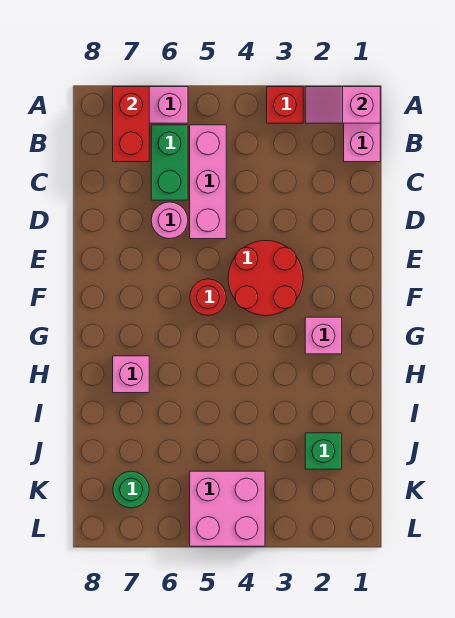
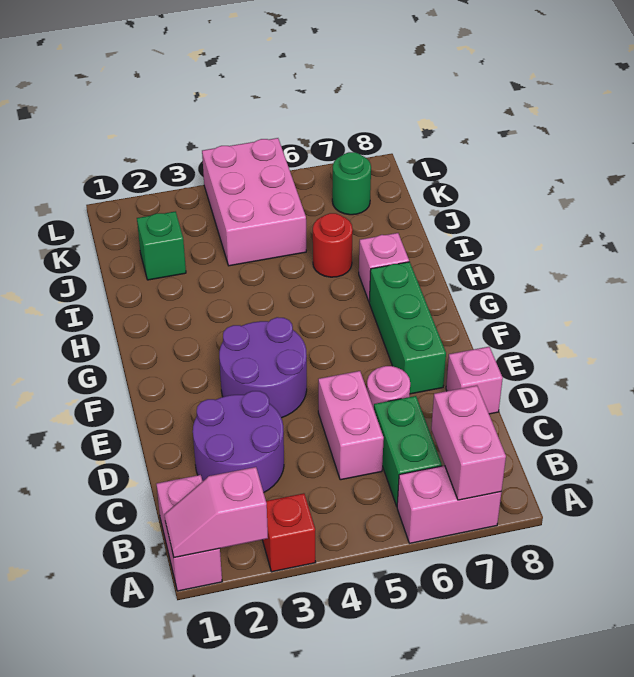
pink 1x2 slope [305,87,380,123] -> pink 1x2 slope turned to [164,467,268,558]
red 1x2 brick [113,87,149,162] -> pink 1x2 brick [431,386,506,500]
pink 1x3 brick [190,125,226,239] -> pink 1x2 brick [318,371,384,480]
none -> purple 2x2 round brick [193,391,284,492]
red 2x2 round brick [228,241,303,316] -> purple 2x2 round brick [219,317,307,418]
none -> green 1x3 brick [369,262,446,394]
red 1x1 round brick [190,279,226,316] -> red 1x1 round brick moved to [313,213,353,277]
pink 1x1 brick [305,317,342,354] -> pink 1x1 brick moved to [446,347,503,414]
pink 2x2 brick [190,471,265,546] -> pink 2x3 brick [202,138,306,266]

